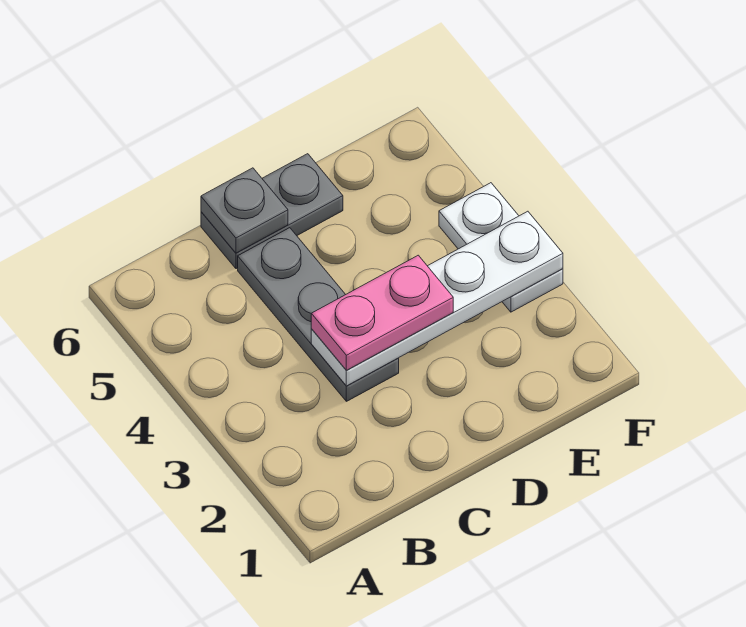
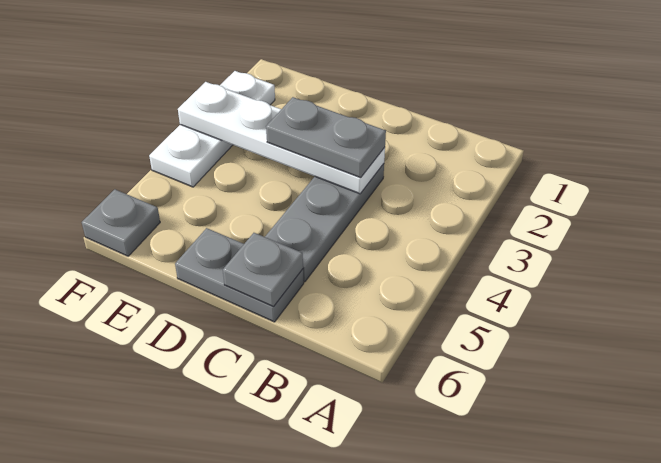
pink 1x2 plate [311,255,453,370] -> grey 1x2 plate [266,97,386,178]
white 1x2 plate [439,183,563,312] -> white 1x3 plate [149,71,275,187]
none -> grey 1x1 plate [82,189,160,256]

